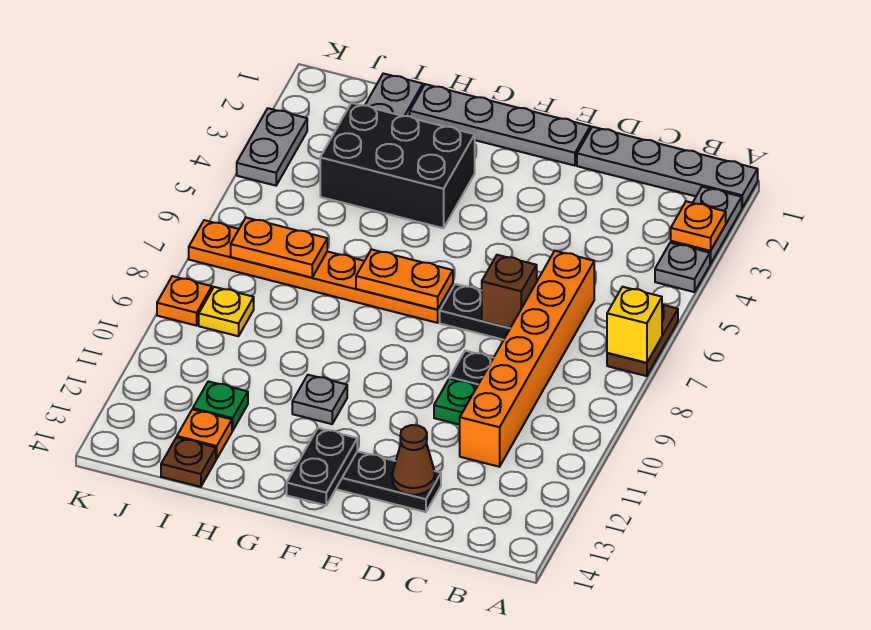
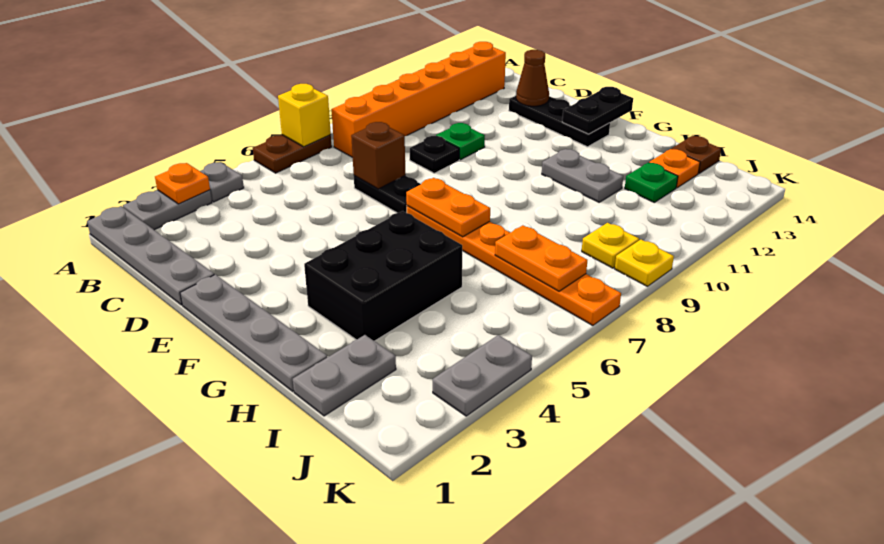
orange 1x6 brick [460,251,594,467] -> orange 1x6 brick moved to [331,42,506,157]
black 2x3 brick [320,103,475,228] -> black 2x3 brick turned to [304,211,462,341]
grey 1x1 plate [292,375,347,424] -> grey 1x2 plate [542,149,623,202]
orange 1x1 plate [157,276,212,326] -> yellow 1x1 plate [615,240,674,286]

